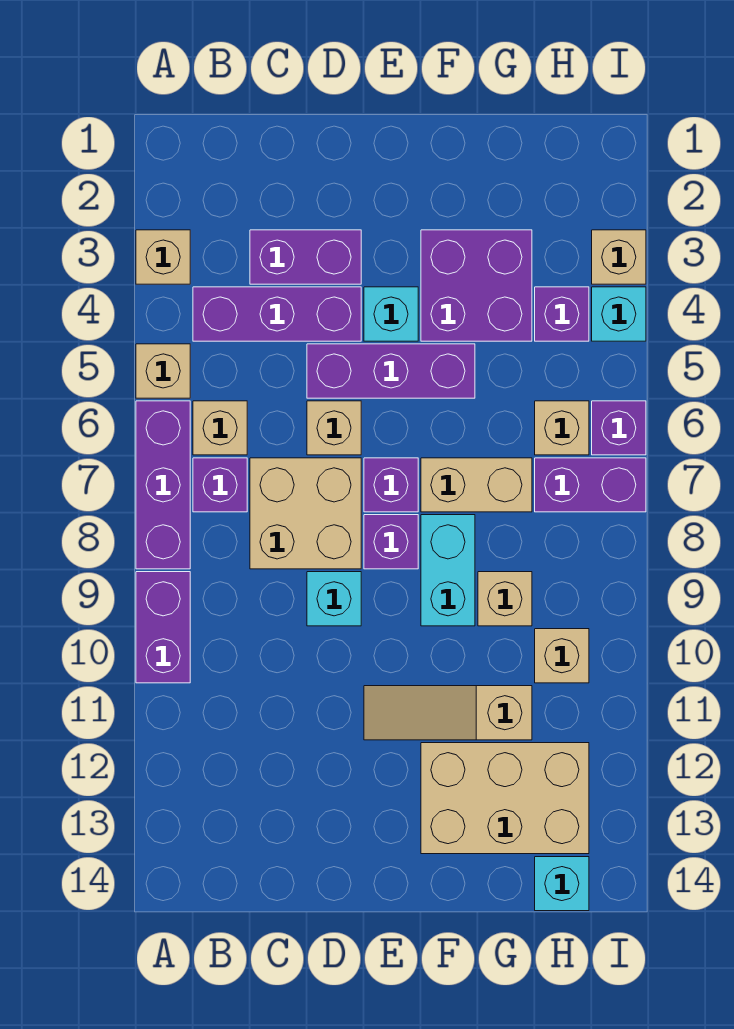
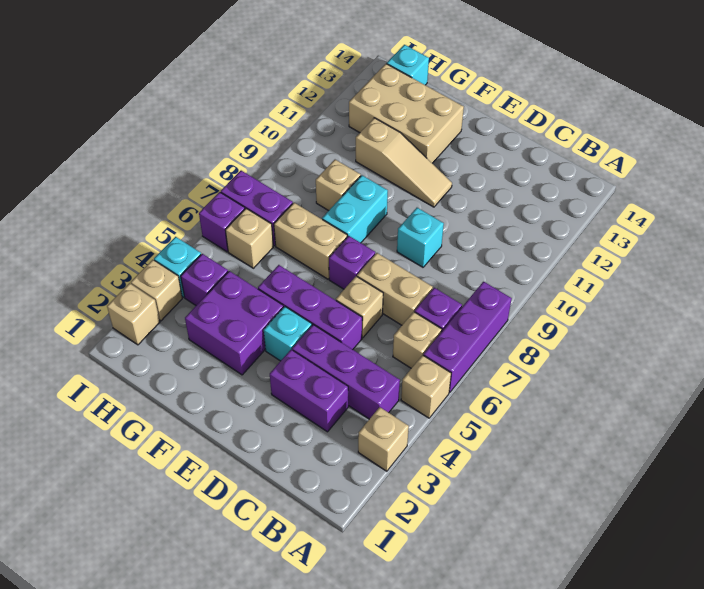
purple 1x2 brick [136,572,190,683] -> none
tan 2x2 brick [250,458,361,569] -> tan 1x2 brick [357,253,433,325]
purple 1x1 brick [364,515,418,569] -> none
tan 1x1 brick [535,629,589,683] -> tan 1x1 brick moved to [107,283,160,345]

